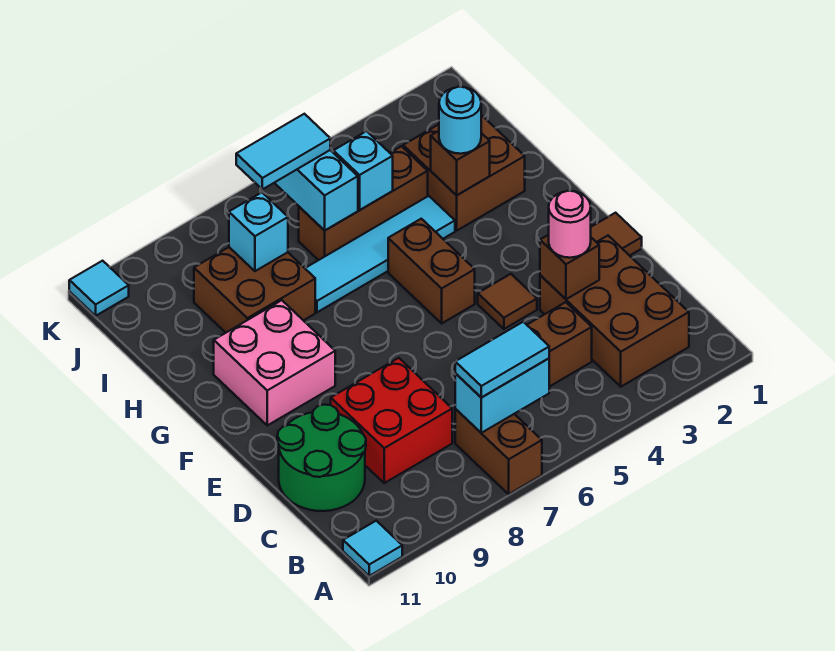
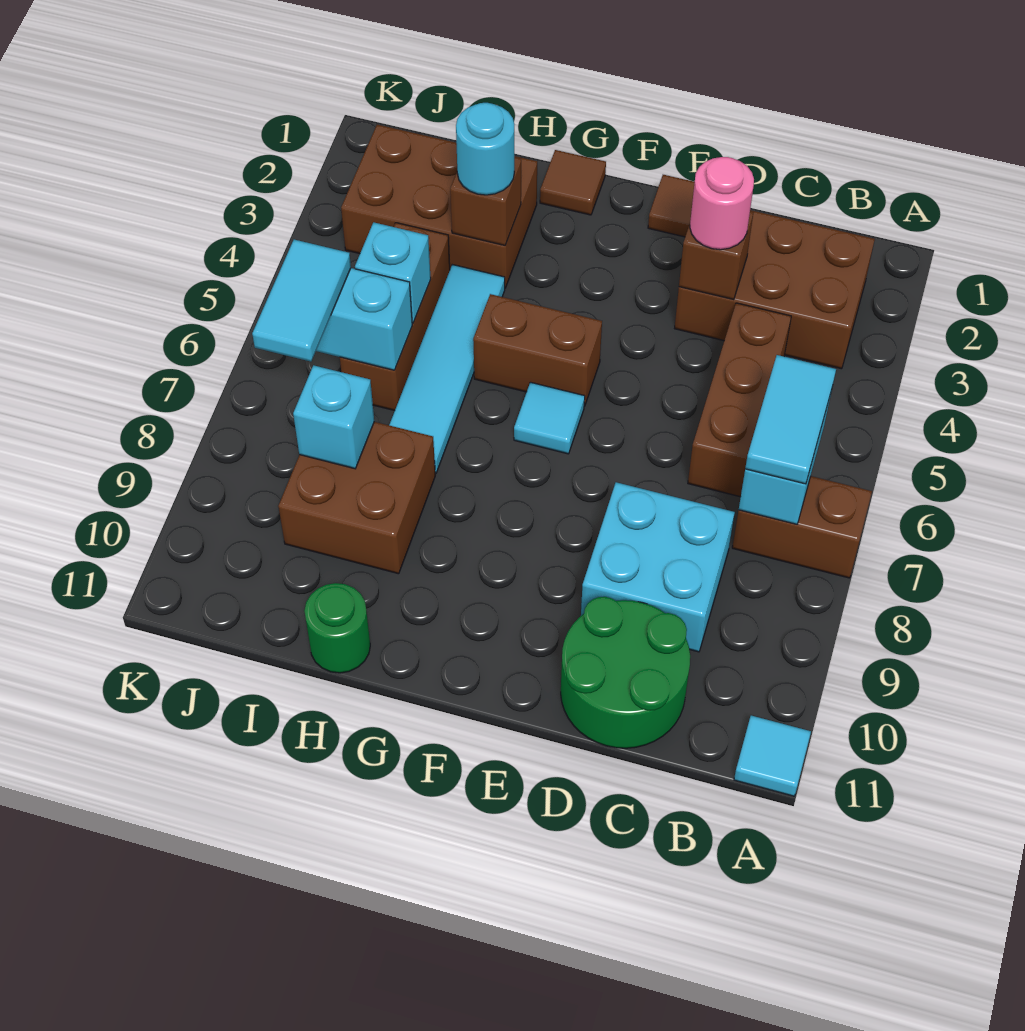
red 2x2 brick [331,358,452,483] -> cyan 2x2 brick [581,482,735,652]
brown 1x1 tile [478,274,537,329] -> brown 1x1 tile moved to [540,150,606,215]
pink 2x2 brick [214,300,335,425] -> none
brown 2x2 brick [403,115,525,230] -> brown 2x3 brick [341,125,537,288]
none -> green 1x1 round brick [304,583,370,673]
cyan 1x1 tile [69,261,129,316] -> cyan 1x1 tile moved to [514,382,585,454]

